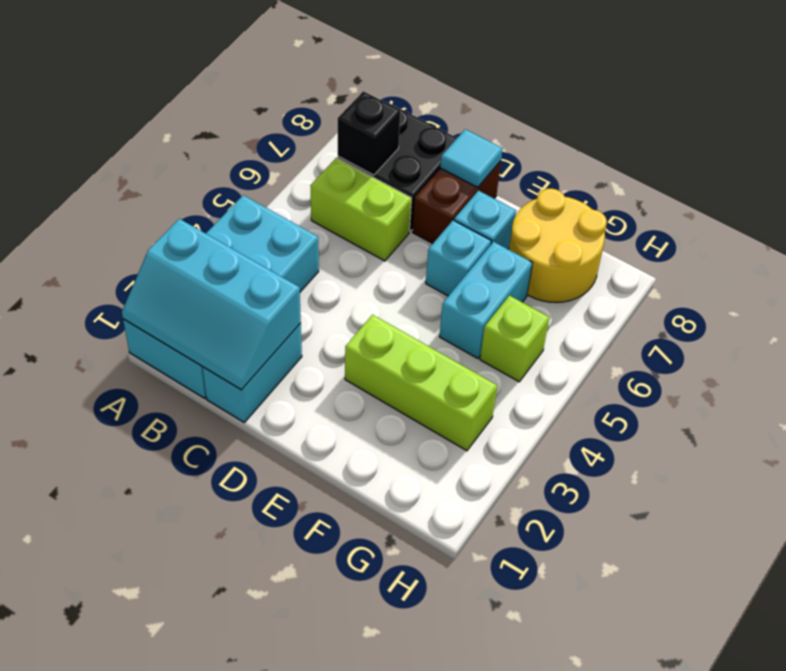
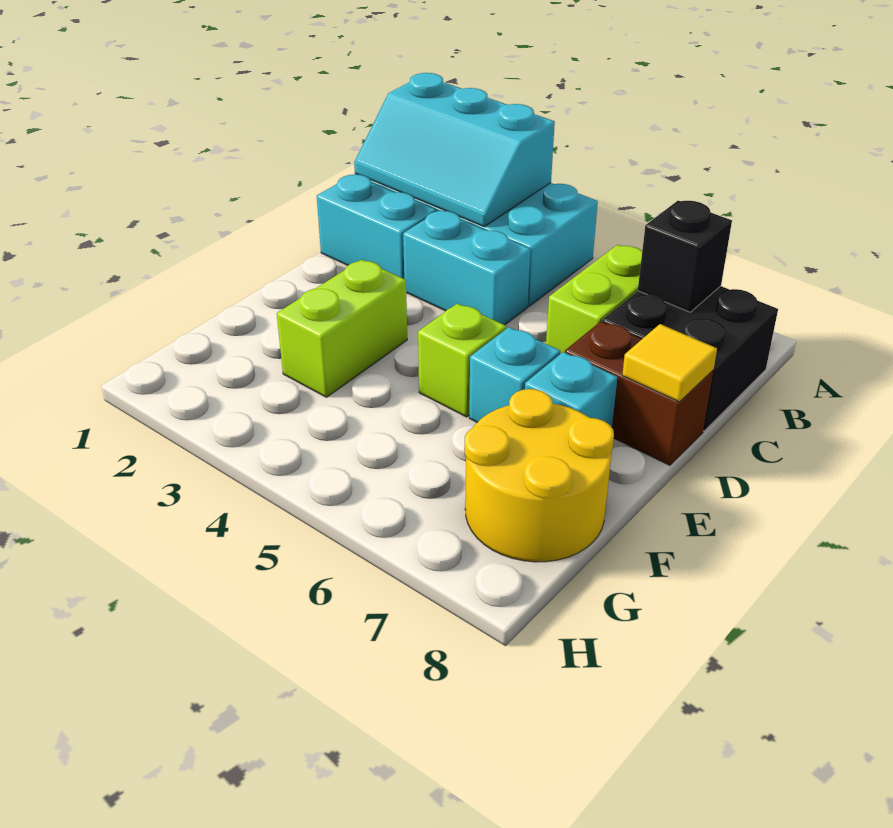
cyan 2x3 slope [122,219,301,390] -> cyan 2x3 slope turned to [354,73,555,227]
cyan 1x1 tile [440,129,503,187] -> yellow 1x1 tile [622,324,717,402]
lime 1x3 brick [345,315,497,451] -> lime 1x2 brick [277,260,407,397]
cyan 1x2 brick [439,242,532,359] -> cyan 1x2 brick moved to [403,211,530,325]
lime 1x1 brick [480,295,549,382] -> lime 1x1 brick moved to [418,303,506,417]

